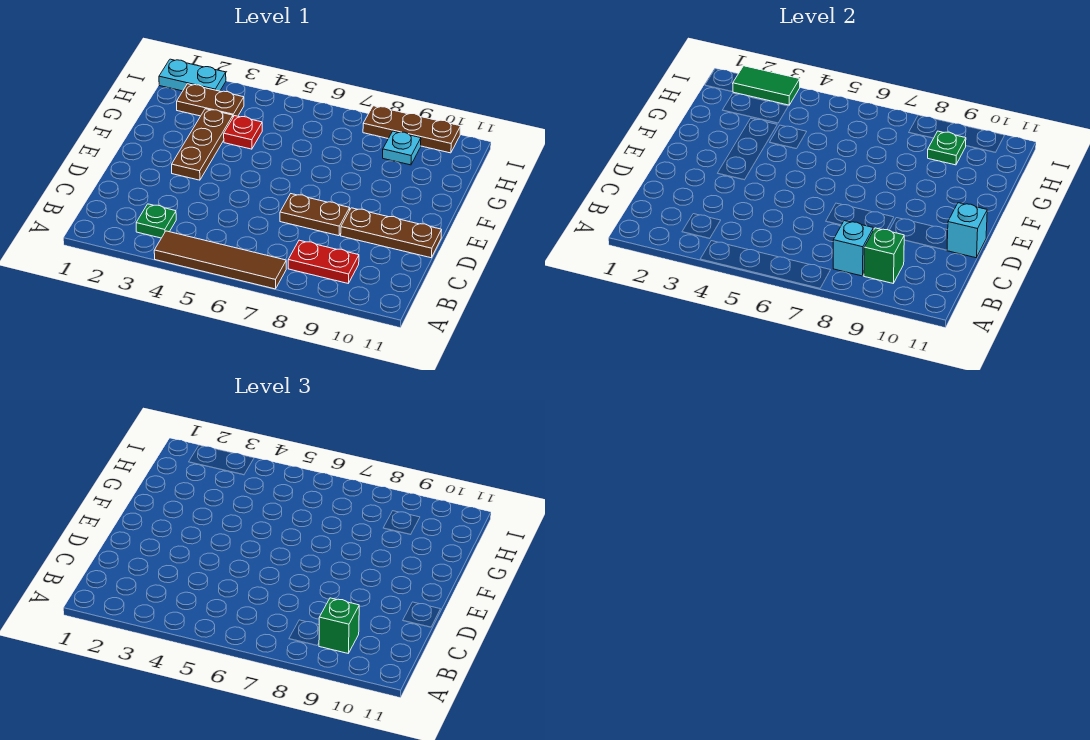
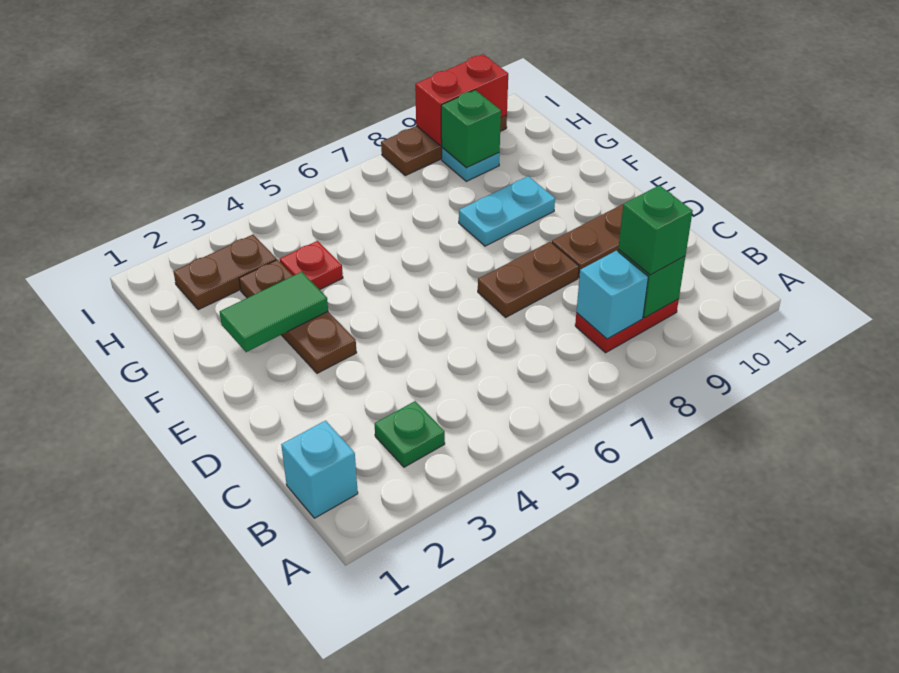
brown 1x4 tile [154,231,286,289] -> none
cyan 1x1 brick [947,203,987,258] -> cyan 1x1 brick moved to [281,421,358,518]
green 1x1 plate [928,131,966,165] -> green 1x1 brick [441,90,501,168]
cyan 1x2 plate [159,59,226,91] -> cyan 1x2 plate moved to [459,176,555,246]
green 1x2 tile [733,66,800,105] -> green 1x2 tile moved to [220,272,328,352]
none -> red 1x2 brick [415,54,508,146]

